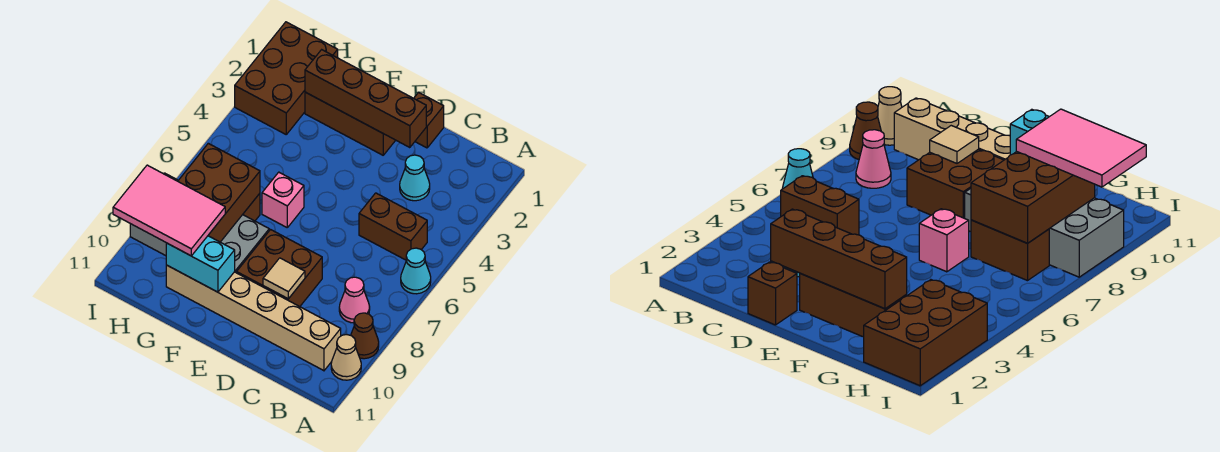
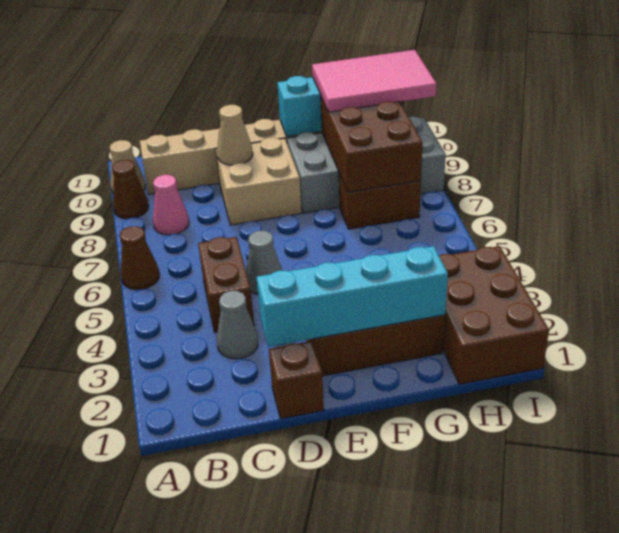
cyan 1x1 cone [401,248,431,294] -> brown 1x1 cone [120,226,159,290]
brown 1x2 brick [359,193,427,260] -> brown 1x2 brick turned to [198,237,254,332]
cyan 1x1 cone [400,155,430,201] -> grey 1x1 cone [217,291,258,359]
brown 1x4 brick [305,50,426,148] -> cyan 1x4 brick [256,246,448,347]
none -> grey 1x1 cone [246,231,282,294]
brown 2x2 brick [237,230,322,307] -> tan 2x2 brick [216,138,302,225]
tan 1x1 tile [263,258,305,299] -> tan 1x1 cone [217,105,253,165]
pink 1x1 brick [262,172,304,227] -> none

